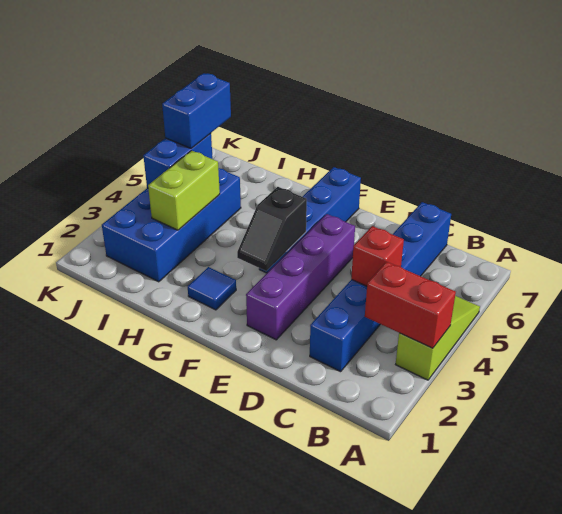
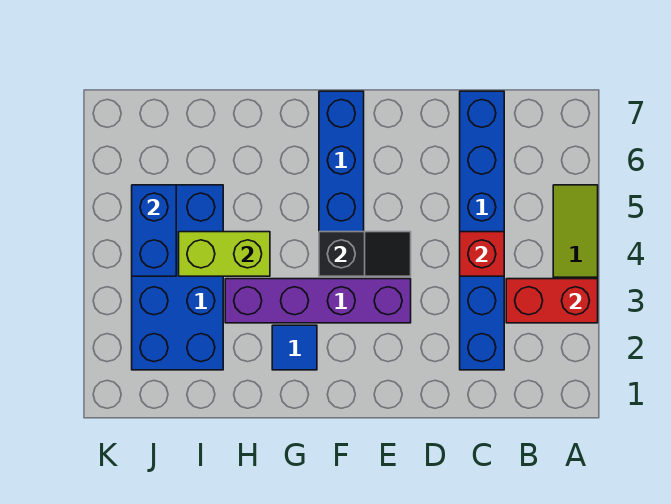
purple 1x4 brick [246,214,355,340] -> purple 1x4 brick turned to [225,279,411,323]
black 1x2 slope [237,187,307,271] -> black 1x2 slope turned to [319,232,411,276]
lime 1x2 brick [148,151,220,230] -> lime 1x2 brick turned to [179,232,270,276]
blue 1x2 brick [162,73,231,148] -> none

